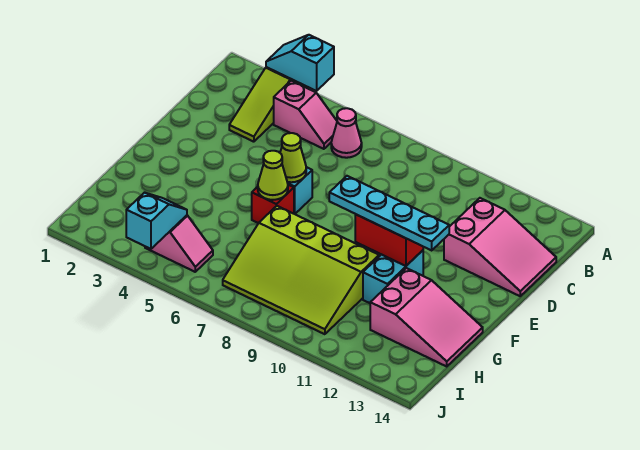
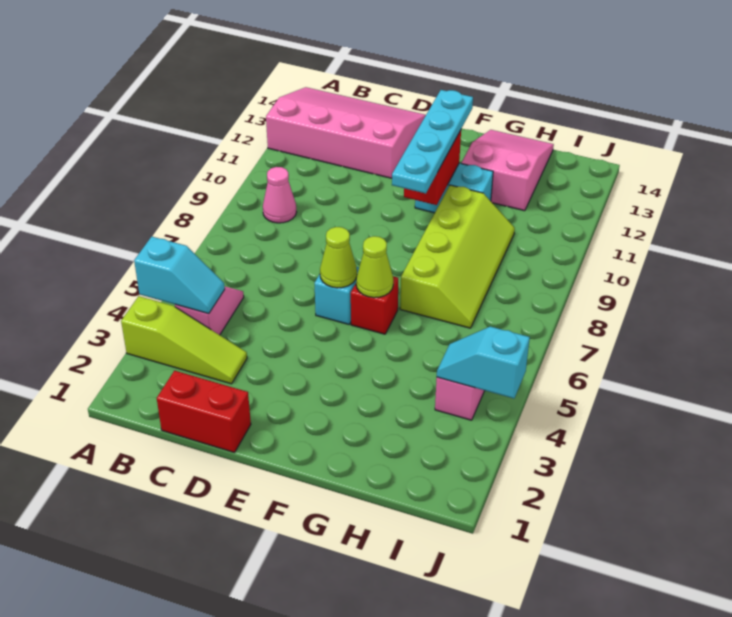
cyan 1x2 slope [266,35,334,91] -> cyan 1x2 slope turned to [134,237,225,314]
pink 1x1 cone [331,108,362,158] -> pink 1x1 cone moved to [263,167,297,223]
none -> red 1x2 brick [157,371,251,453]
pink 2x3 slope [444,198,556,296] -> pink 3x4 slope [266,87,426,178]
lime 3x4 slope [223,206,379,334] -> lime 2x4 slope [400,185,515,328]

